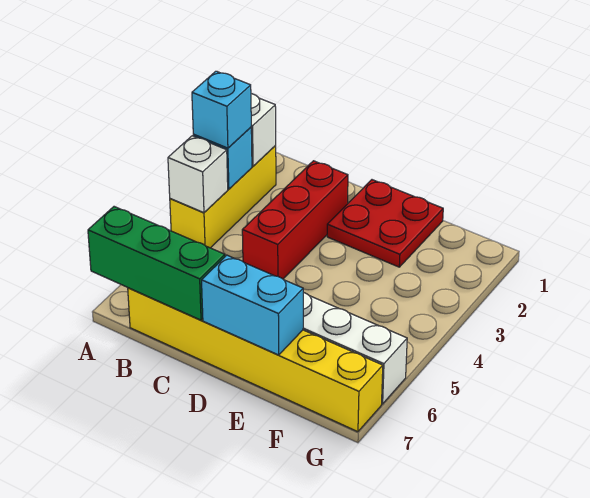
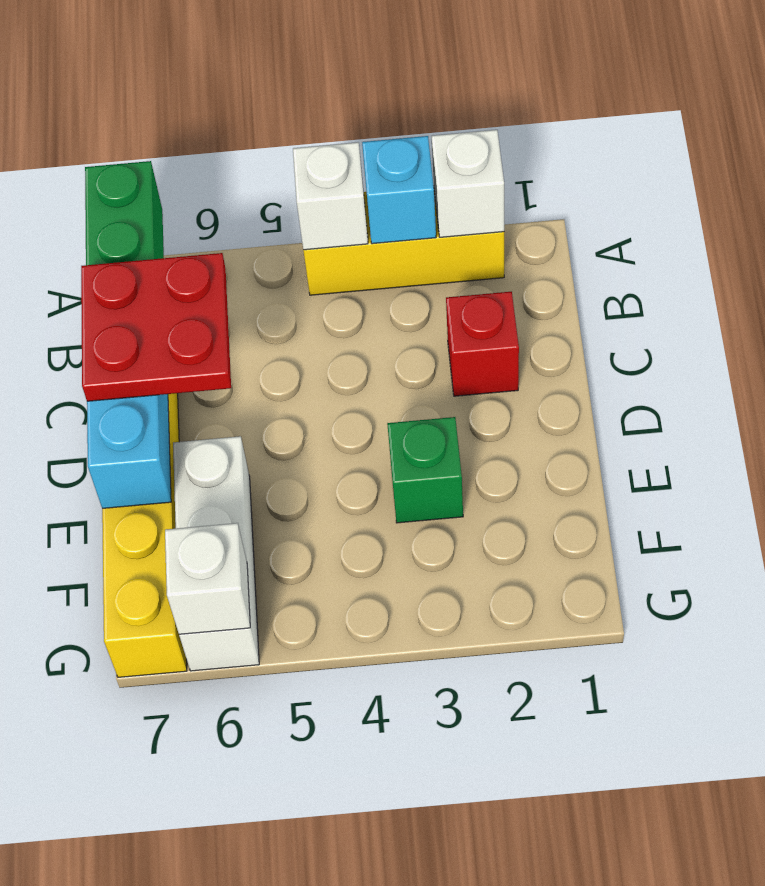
cyan 1x1 brick [192,71,251,148] -> none
red 1x3 brick [242,161,348,279] -> red 1x1 brick [446,292,519,396]
red 2x2 plate [327,180,443,267] -> red 2x2 plate moved to [81,253,231,401]
none -> green 1x1 brick [387,417,463,523]
none -> white 1x1 brick [165,523,250,634]

